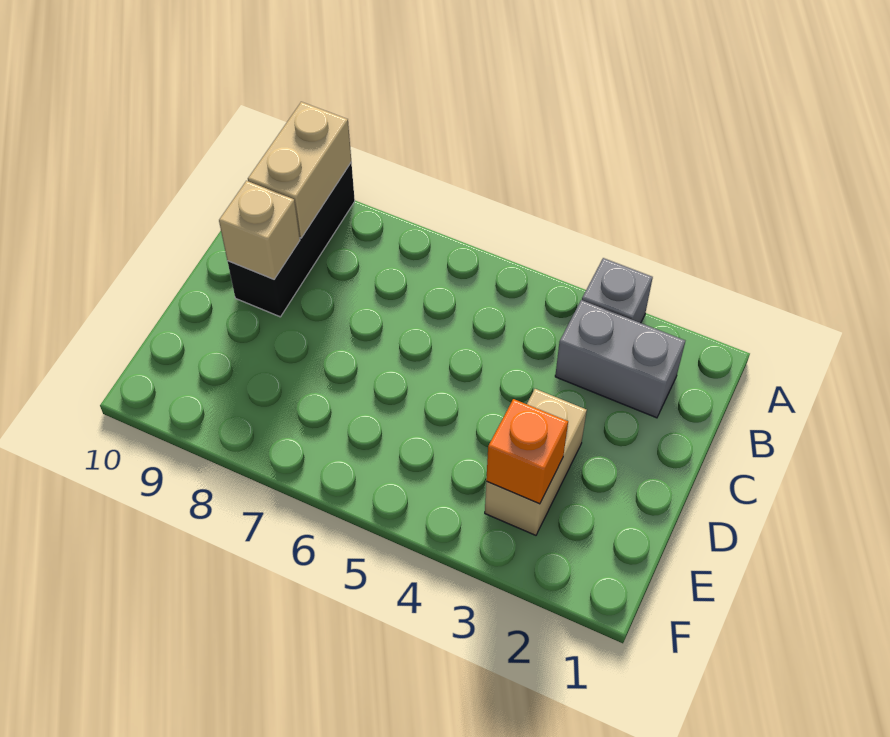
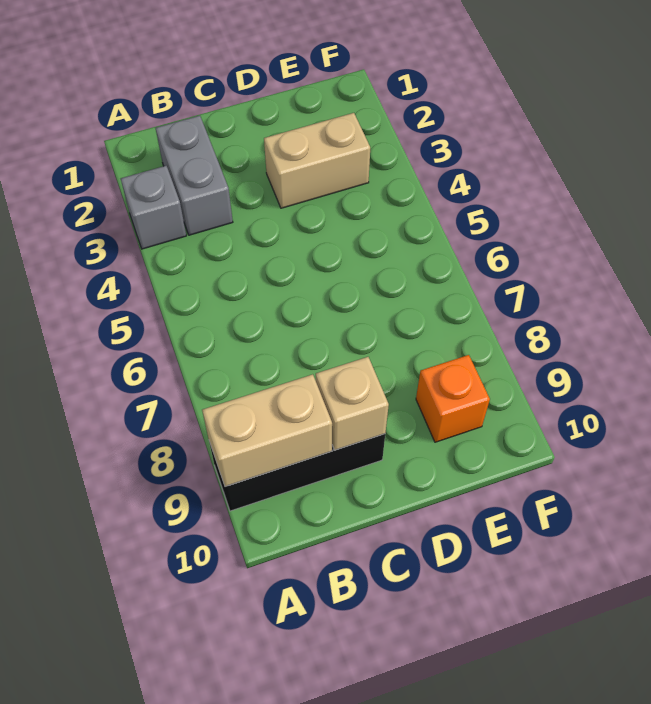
orange 1x1 brick [486,399,568,504] -> orange 1x1 brick moved to [416,355,490,442]

